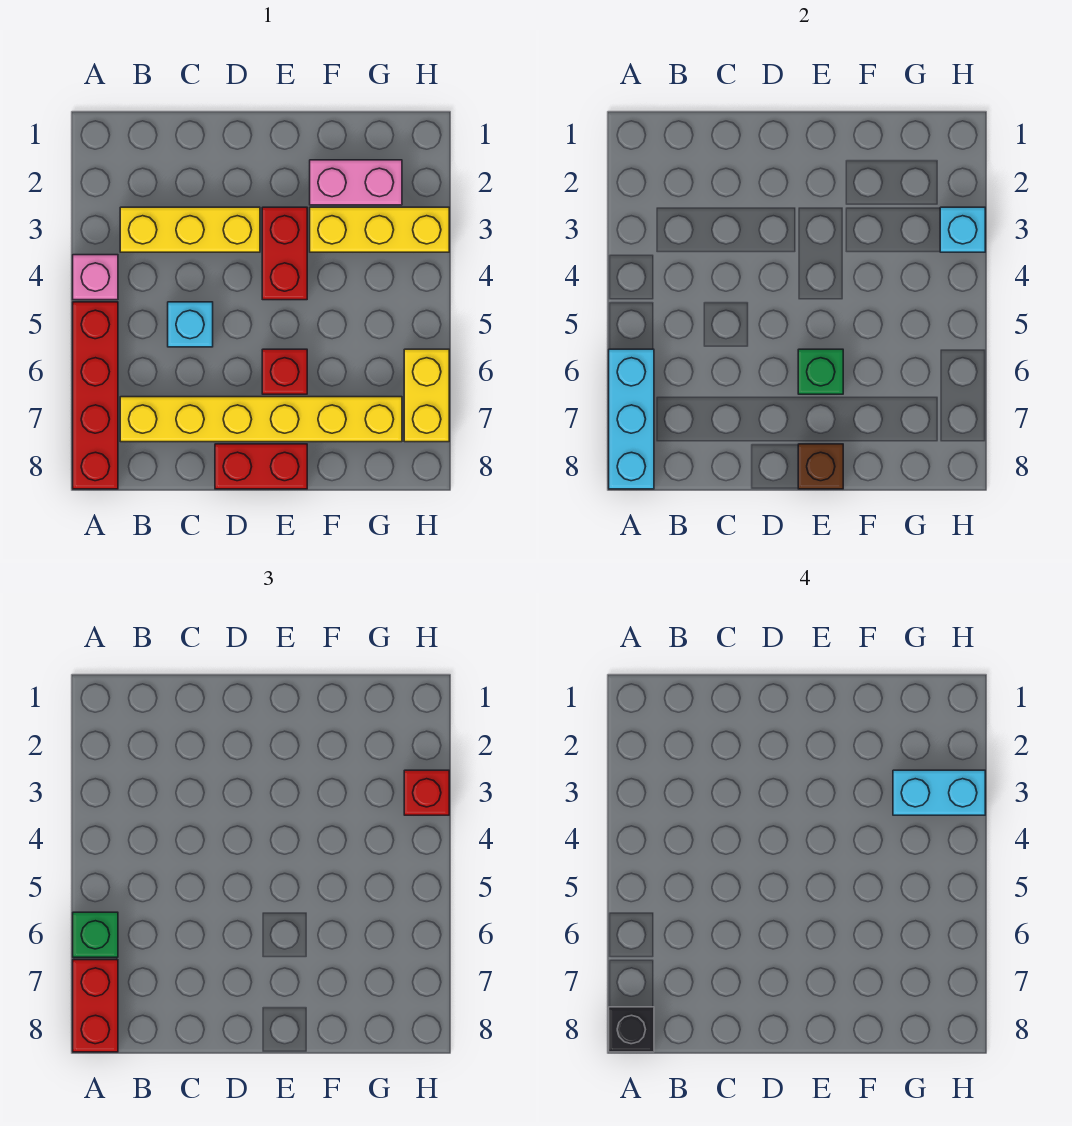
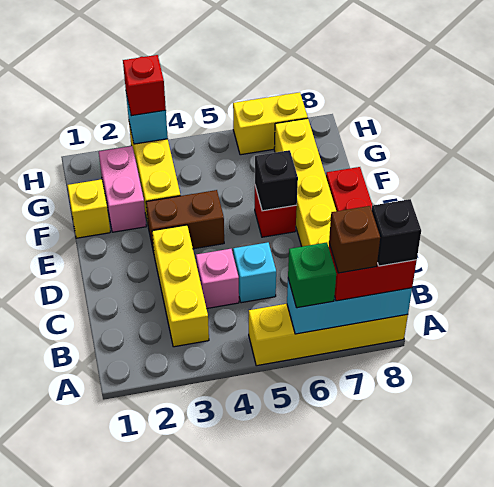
pink 1x1 brick [73,255,118,300] -> pink 1x1 brick moved to [196,249,239,309]
red 1x4 brick [73,302,118,489] -> yellow 1x4 brick [249,304,408,366]
red 1x2 brick [262,207,307,300] -> brown 1x2 brick [146,190,224,252]
green 1x1 brick [798,349,843,394] -> black 1x1 brick [255,150,298,211]
brown 1x1 brick [798,444,843,489] -> brown 1x1 brick moved to [329,206,380,273]
none -> yellow 1x1 brick [67,179,110,238]
cyan 1x2 brick [893,770,985,815] -> none

